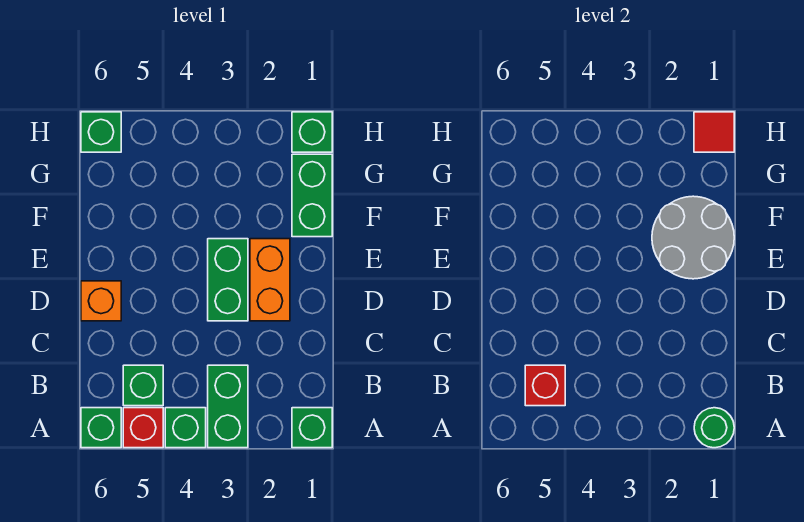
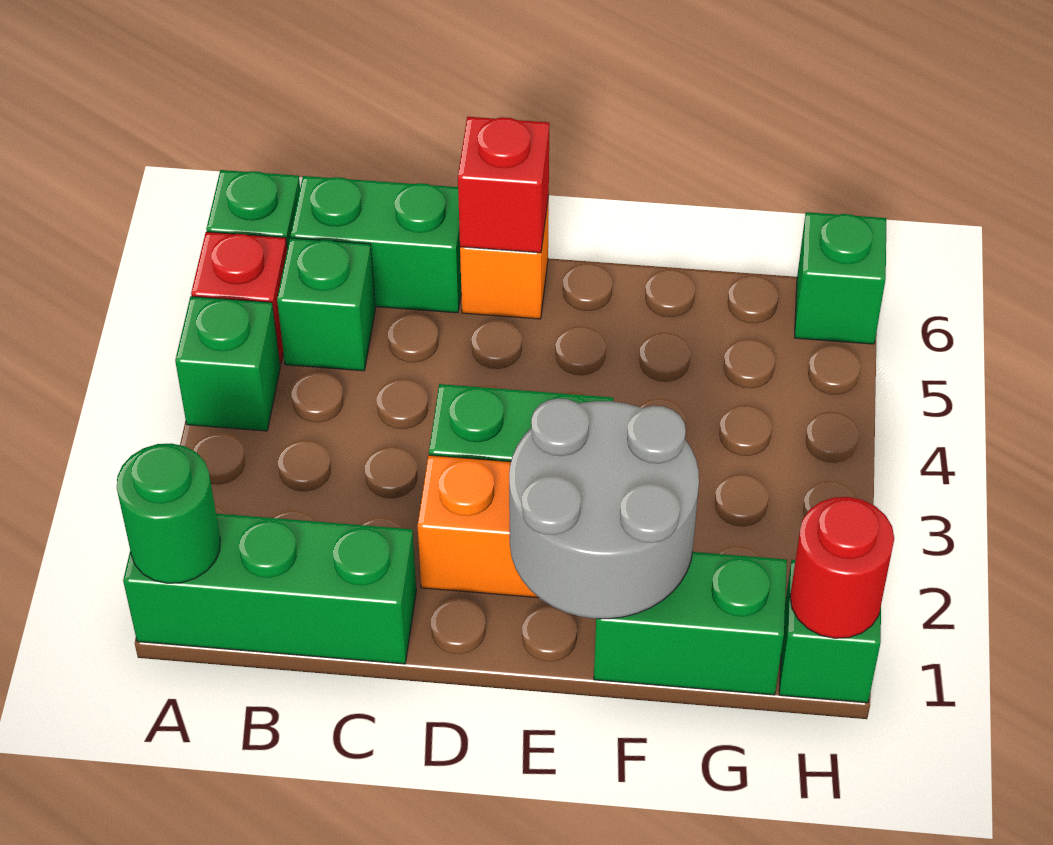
green 1x1 brick [292,408,332,448] -> green 1x3 brick [123,513,416,664]
green 1x2 brick [208,365,248,448] -> green 1x2 brick moved to [291,176,461,313]
red 1x1 brick [525,365,565,406] -> red 1x1 brick moved to [458,117,549,253]
red 1x1 tile [694,112,734,152] -> red 1x1 round brick [790,497,894,638]

